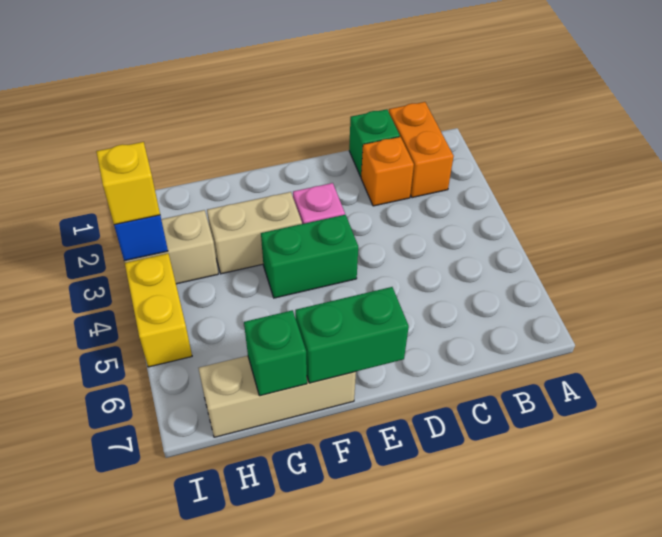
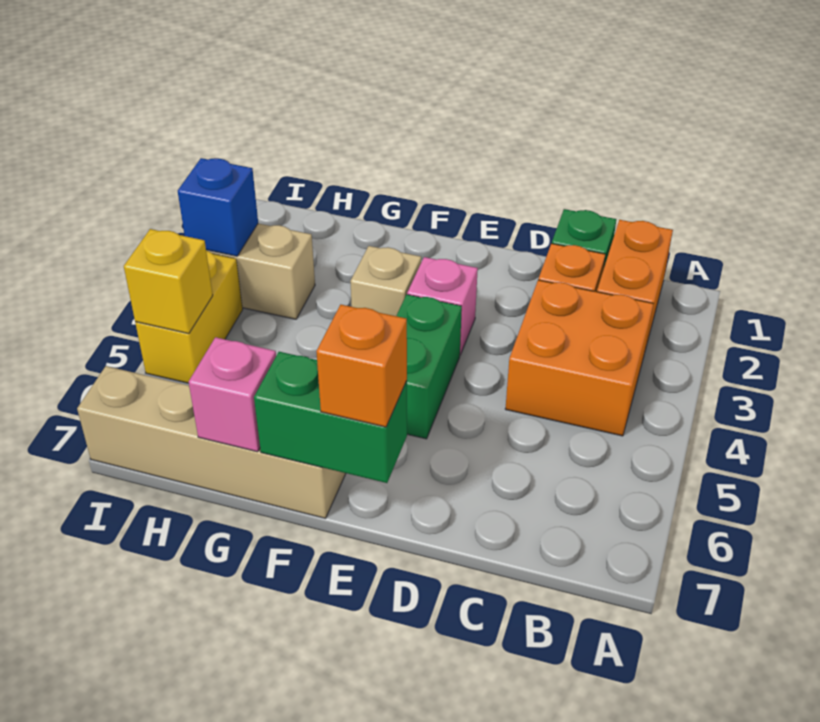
none -> orange 2x2 brick [505,280,654,436]
green 1x2 brick [261,215,358,298] -> green 1x2 brick turned to [397,295,462,439]
none -> orange 1x1 brick [316,305,407,427]
tan 1x2 brick [207,192,302,274] -> tan 1x1 brick [350,246,421,316]
tan 1x3 brick [199,356,356,437] -> tan 1x4 brick [77,366,346,518]
green 1x1 brick [244,310,307,396] -> pink 1x1 brick [189,337,276,452]
yellow 1x1 brick [96,142,160,225] -> yellow 1x1 brick moved to [124,229,213,334]

